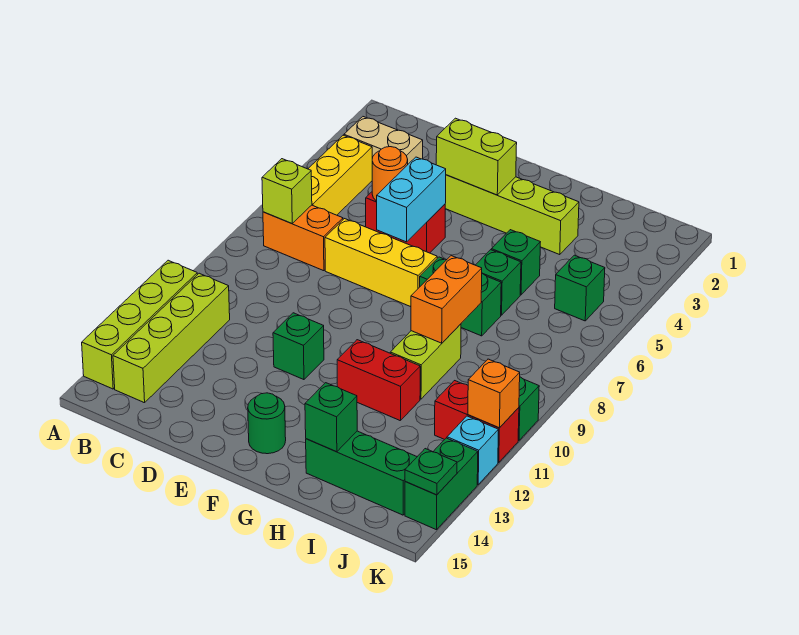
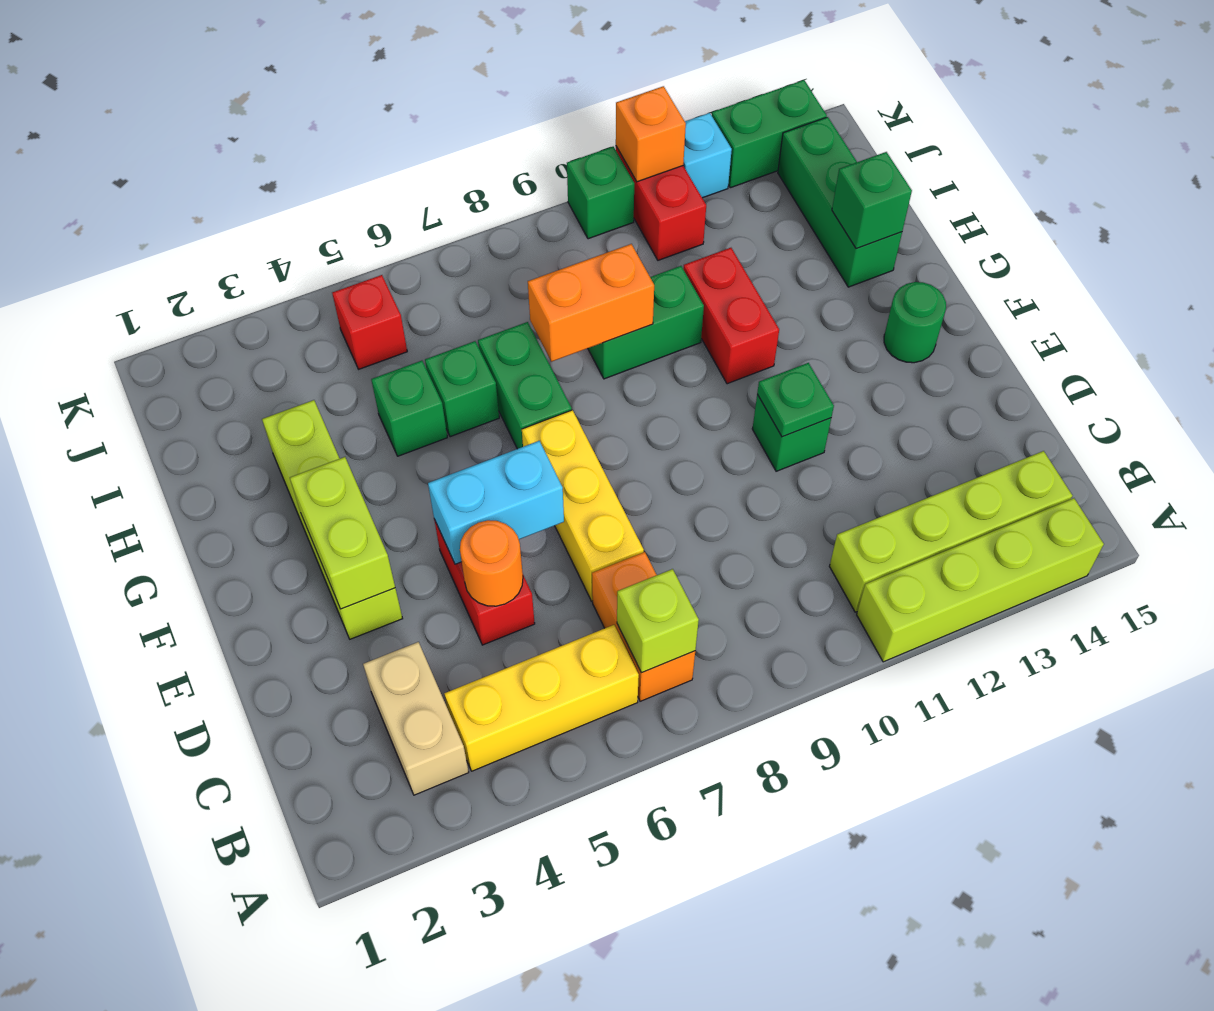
lime 1x2 brick [390,324,461,399] -> green 1x2 brick [588,266,704,379]
green 1x1 brick [555,255,605,321] -> red 1x1 brick [332,275,407,369]
green 1x1 plate [405,449,457,495] -> green 1x1 plate moved to [757,363,834,437]

